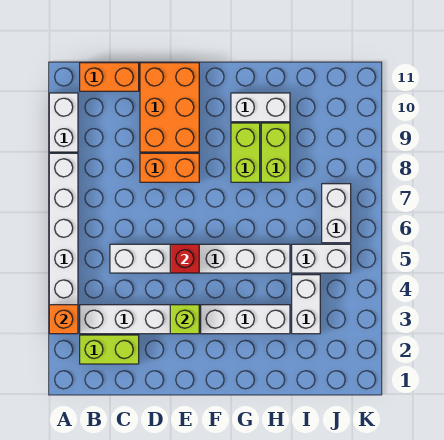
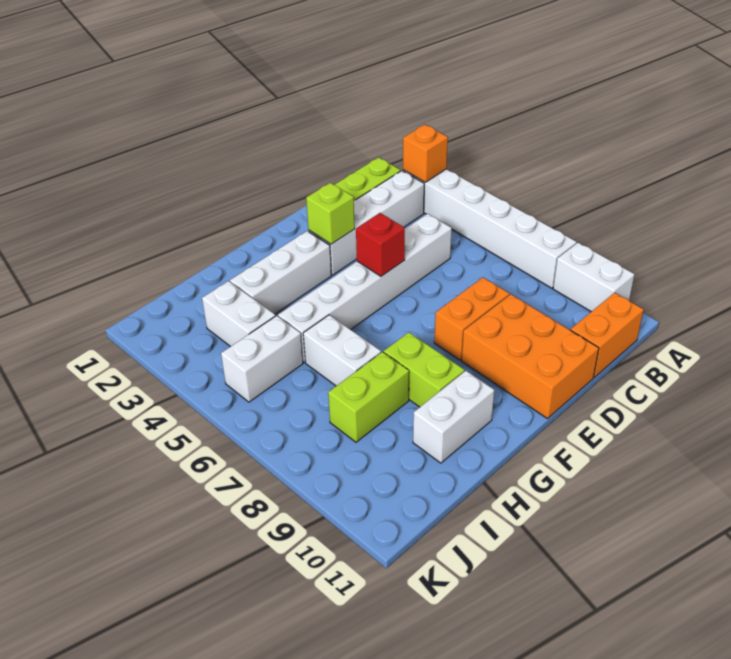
lime 1x2 brick [261,123,290,182] -> lime 1x2 brick turned to [328,352,409,442]
white 1x2 brick [322,184,351,243] -> white 1x2 brick moved to [303,315,381,386]

